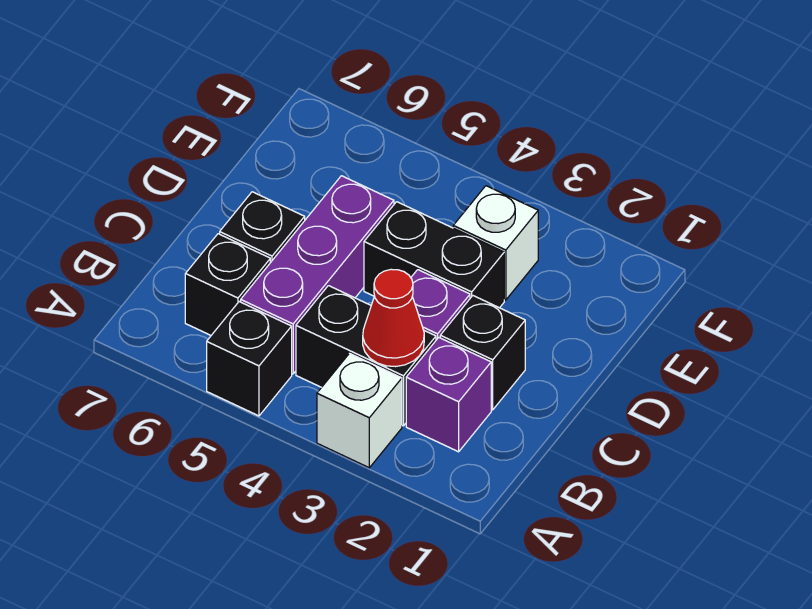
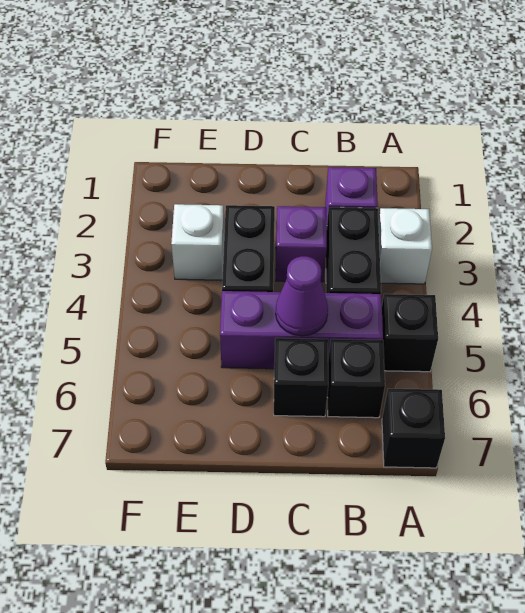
red 1x1 cone [363,269,424,367] -> none
black 1x1 brick [440,296,525,410] -> black 1x1 brick moved to [382,389,445,468]
none -> purple 1x1 cone [276,256,328,336]

